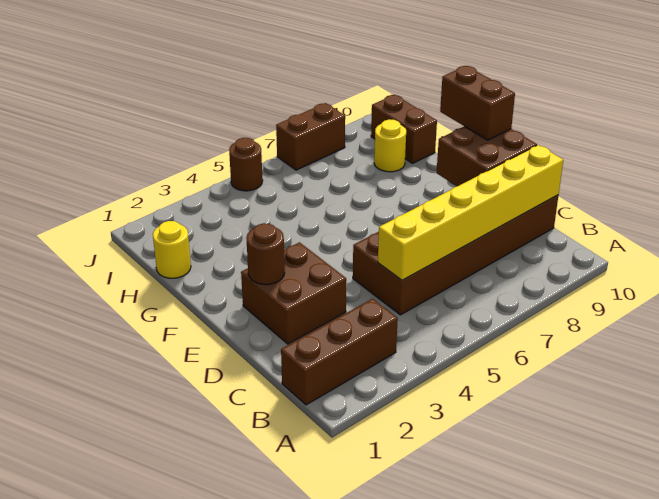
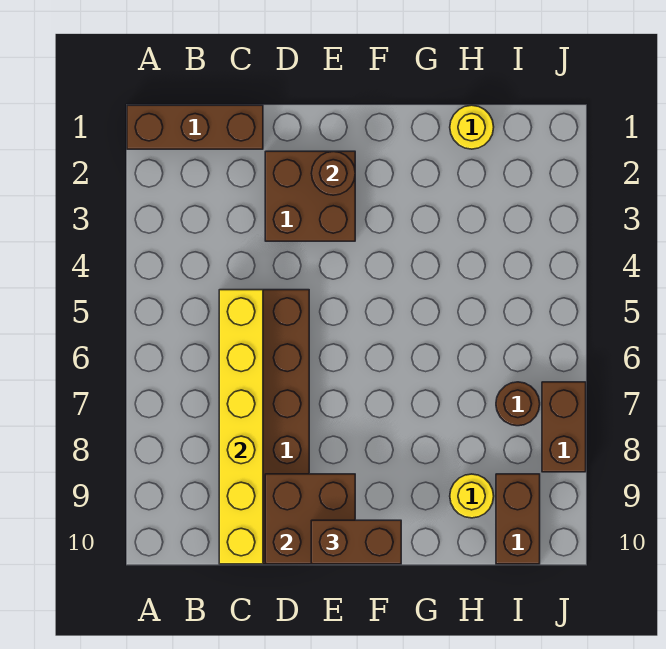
brown 1x3 brick [281,299,398,405] -> brown 1x3 brick turned to [127,105,263,149]
brown 1x2 brick [371,95,437,163] -> brown 1x2 brick turned to [496,474,540,564]
brown 1x1 round brick [229,138,263,191] -> brown 1x1 round brick moved to [496,382,540,426]

